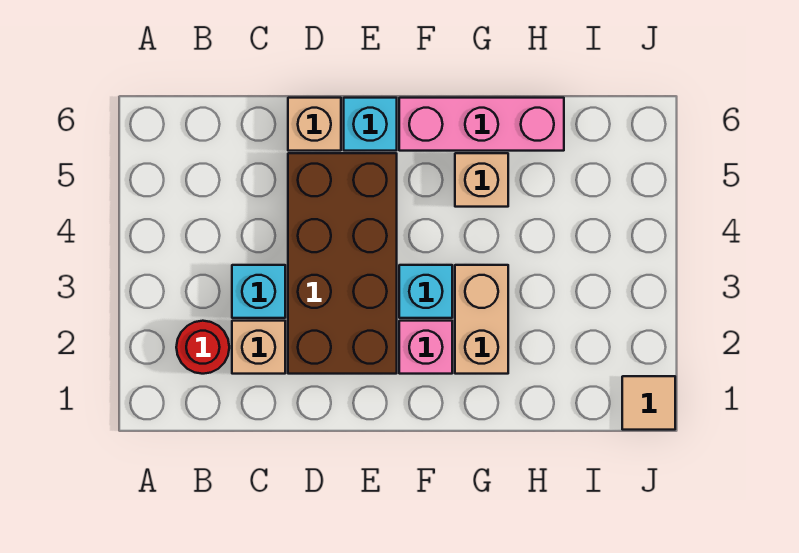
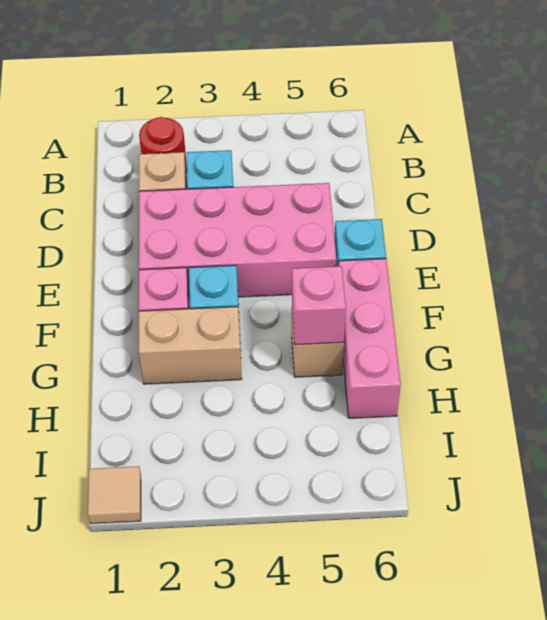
brown 2x4 brick [288,153,397,374] -> pink 2x4 brick [139,183,336,298]
tan 1x1 brick [288,98,341,151] -> none
none -> pink 1x1 brick [292,266,346,345]

